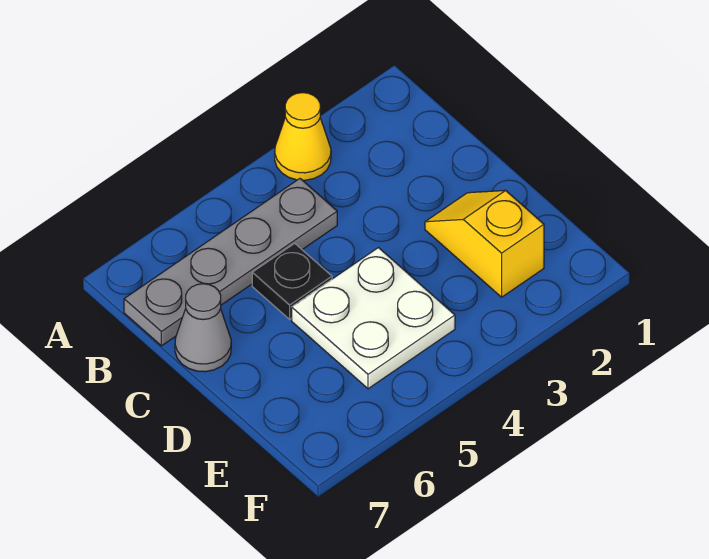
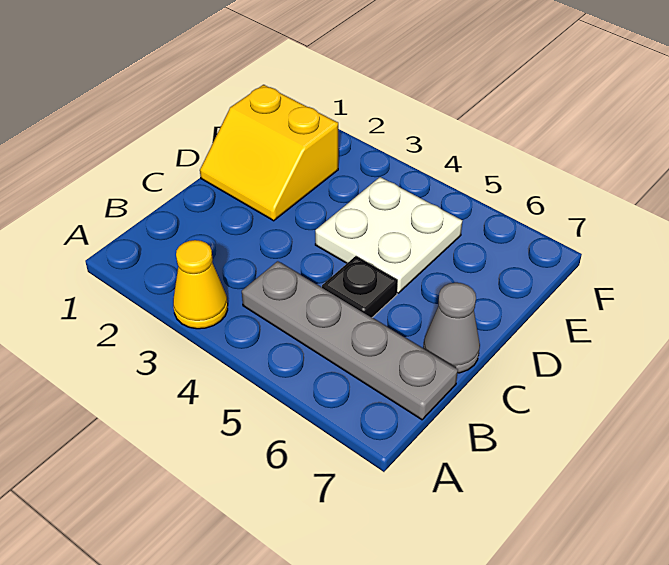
yellow 1x2 slope [425,190,544,297] -> yellow 2x2 slope [200,85,338,221]

